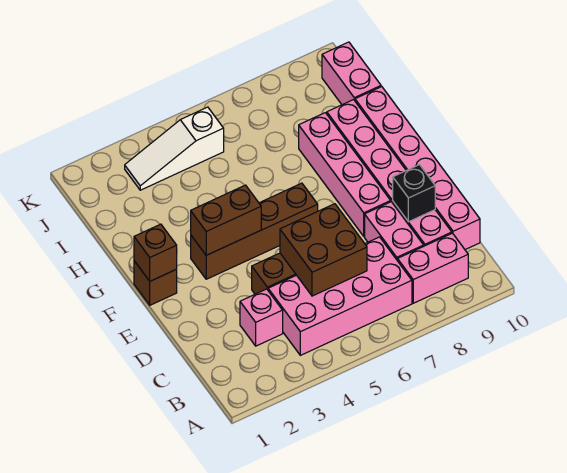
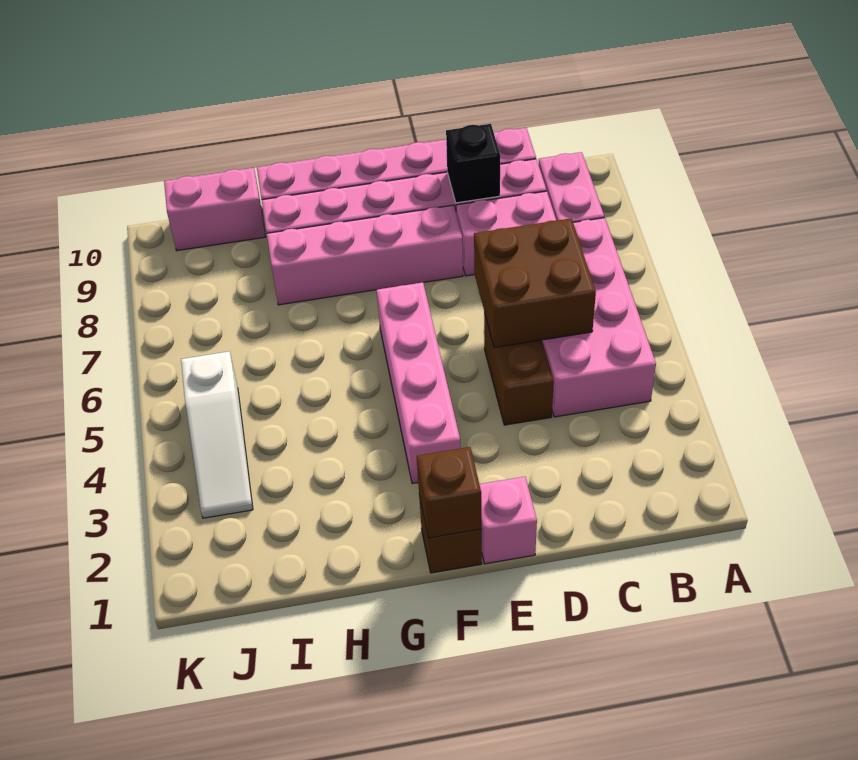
pink 1x1 brick [240,289,283,346] -> pink 1x1 brick moved to [479,477,537,564]
brown 1x4 brick [191,183,318,279] -> pink 1x4 brick [377,283,460,484]
brown 1x2 brick [191,185,261,255] -> none

